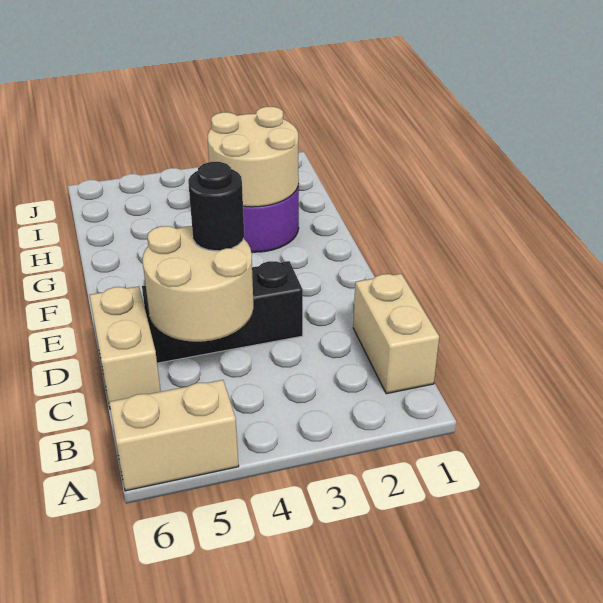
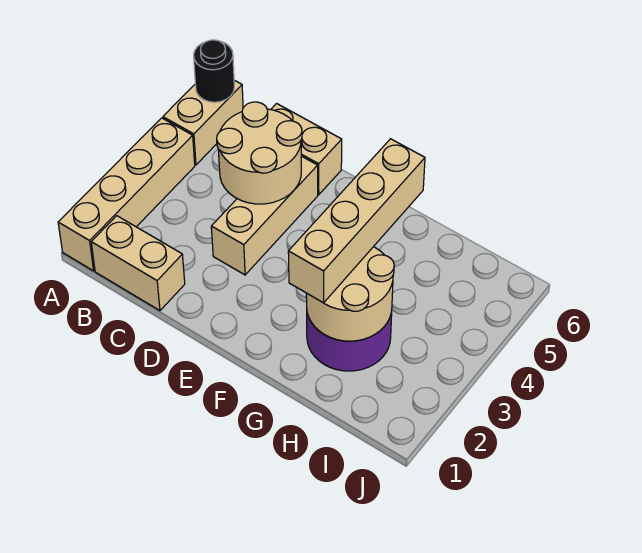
none -> tan 1x4 brick [58,118,195,271]
black 1x3 brick [142,261,303,363] -> tan 1x3 brick [211,156,318,275]
black 1x1 round brick [188,162,244,251] -> black 1x1 round brick moved to [194,40,234,102]
none -> tan 1x4 brick [288,139,425,303]

